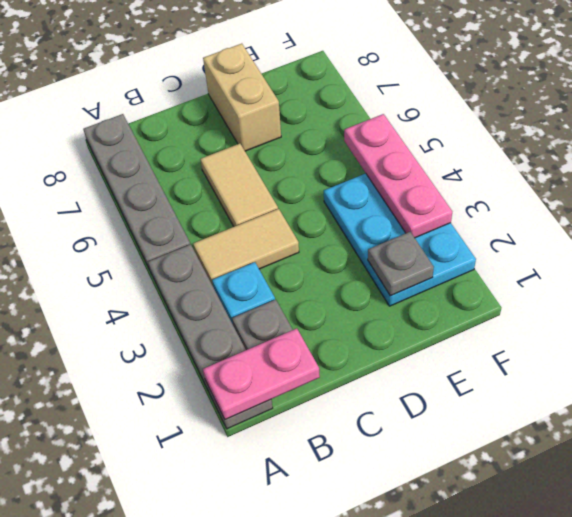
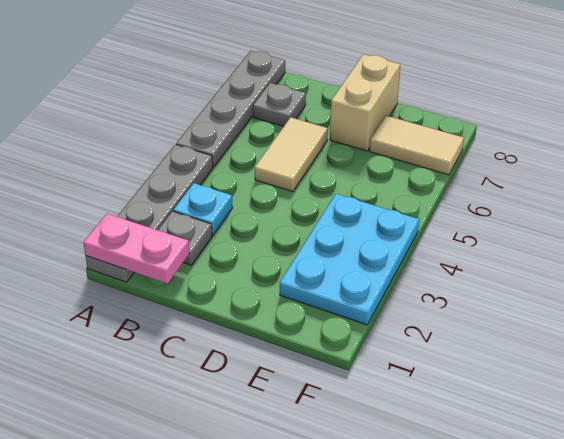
tan 1x2 tile [193,209,299,286] -> tan 1x2 tile moved to [369,115,464,175]
grey 1x1 plate [368,232,434,296] -> grey 1x1 plate moved to [253,83,306,127]
pink 1x3 plate [344,114,452,238] -> none

